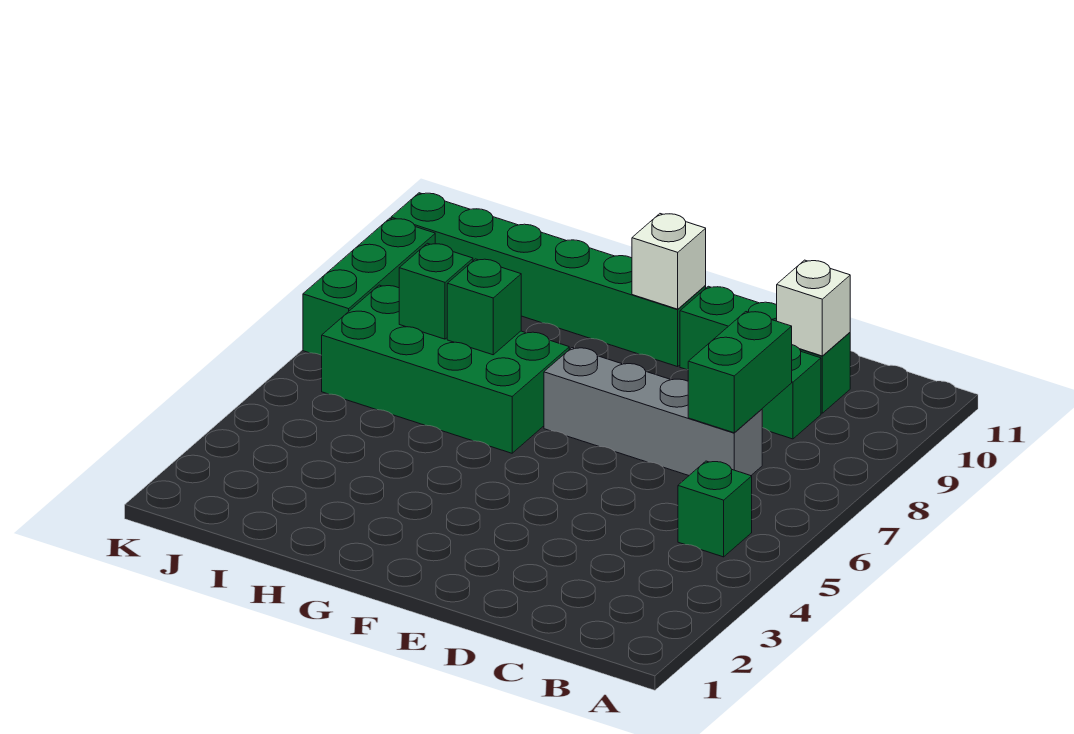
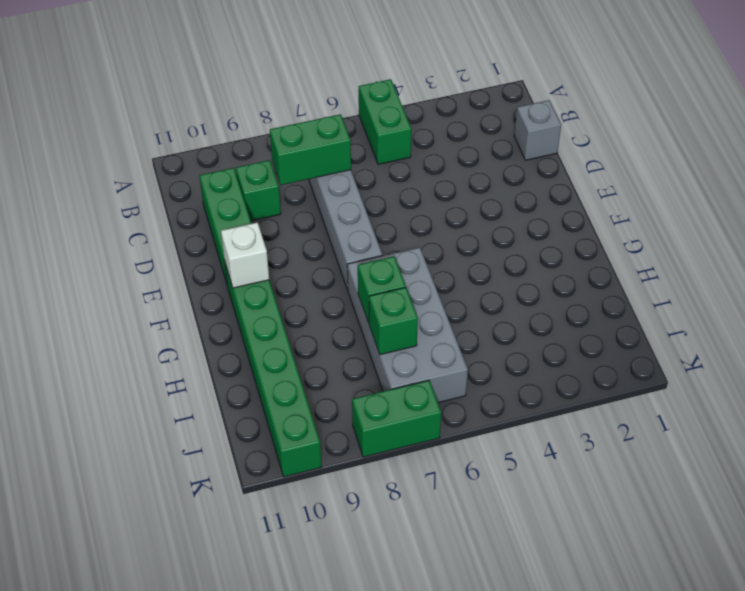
green 1x1 brick [678,461,752,557] -> green 1x2 brick [359,79,411,164]
none -> grey 1x1 brick [514,100,561,160]
white 1x1 brick [777,260,850,356] -> none
green 2x4 brick [322,285,569,453] -> grey 2x4 brick [347,248,468,402]
green 1x3 brick [303,218,435,355] -> green 1x2 brick [352,380,441,457]

